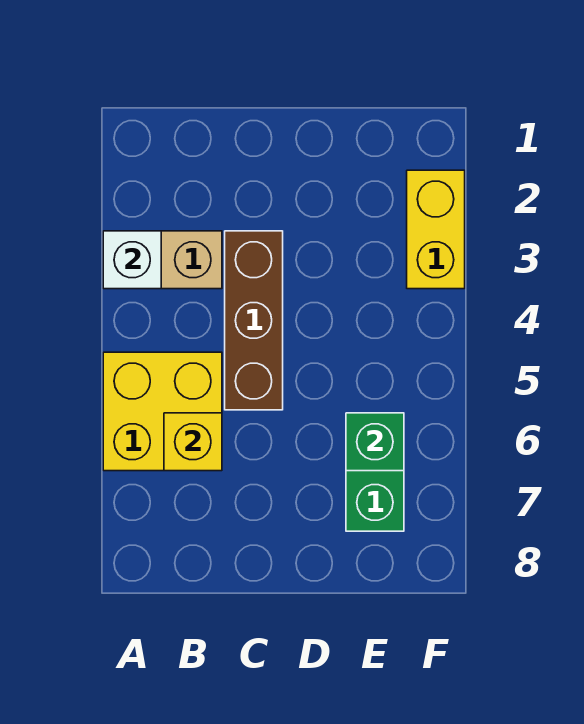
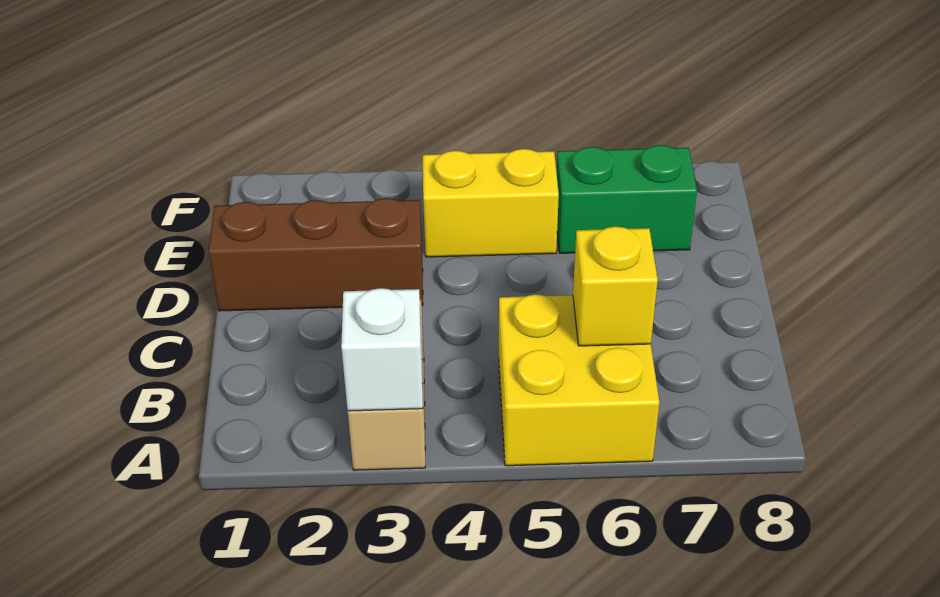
brown 1x3 brick [225,231,283,410] -> brown 1x3 brick moved to [209,198,423,311]
green 1x1 brick [346,413,404,471] -> none
yellow 1x2 brick [407,170,465,289] -> yellow 1x2 brick moved to [423,149,559,257]

